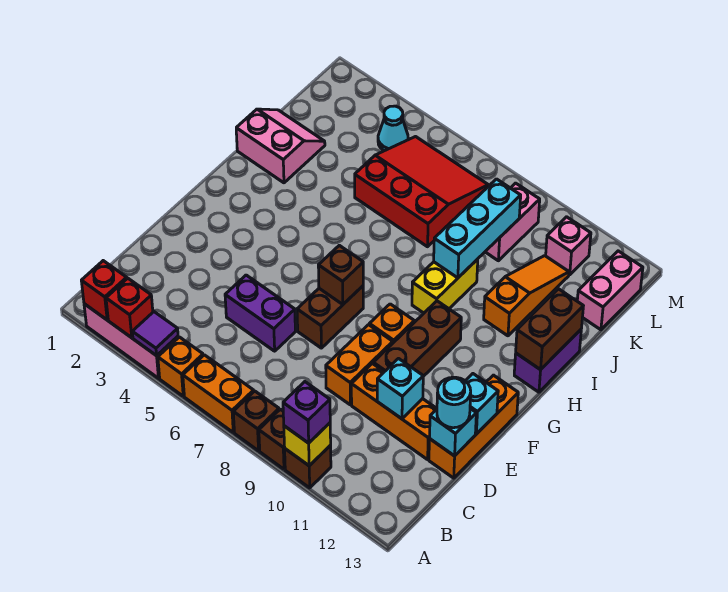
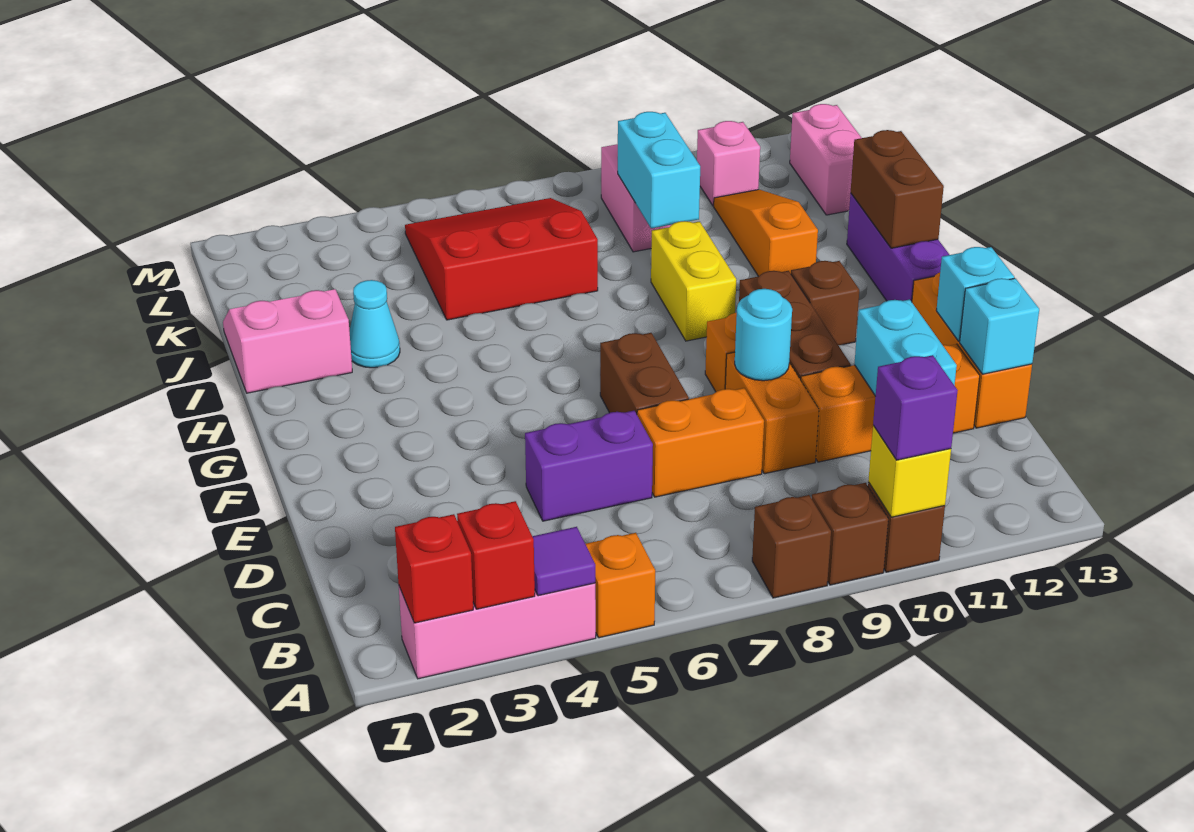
orange 1x2 brick [183,355,254,432] -> orange 1x2 brick moved to [637,388,764,497]
cyan 1x1 brick [377,359,423,419] -> cyan 1x2 brick [854,299,957,396]
cyan 1x1 round brick [437,377,471,428] -> cyan 1x1 round brick moved to [735,289,792,381]
brown 1x1 brick [318,245,363,304] -> brown 1x1 brick moved to [791,261,859,345]
purple 1x2 brick [514,330,581,392] -> purple 1x3 brick [847,193,949,302]
cyan 1x3 brick [434,179,521,278] -> cyan 1x2 brick [618,112,700,228]
cyan 1x1 cone [378,106,408,151] -> cyan 1x1 cone moved to [350,280,400,368]

